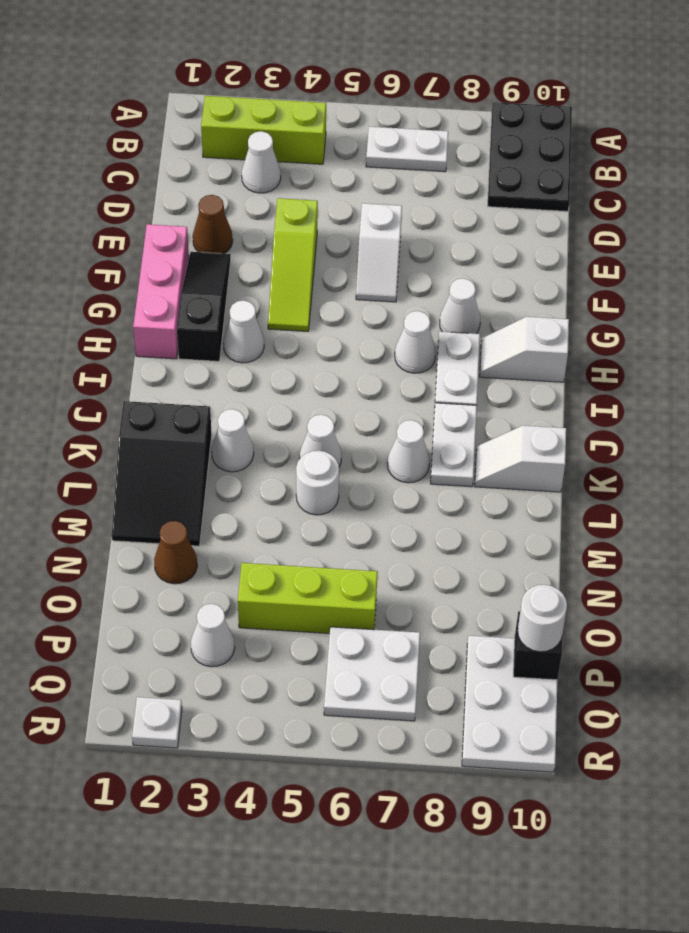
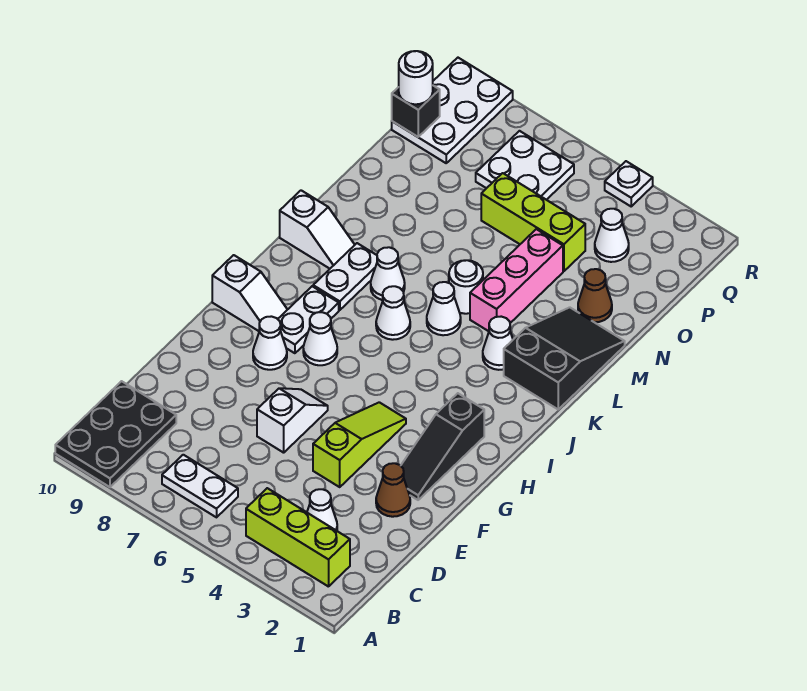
pink 1x3 brick [133,224,189,359] -> pink 1x3 brick moved to [470,229,563,331]
white 1x1 cone [223,300,264,363] -> white 1x1 cone moved to [376,286,410,340]
white 1x1 plate [132,697,182,748] -> white 1x1 plate moved to [605,161,653,206]

